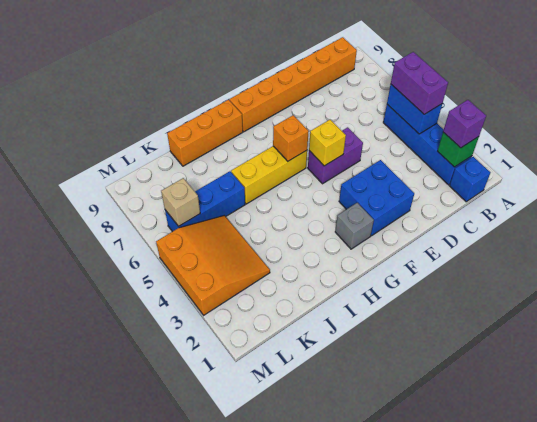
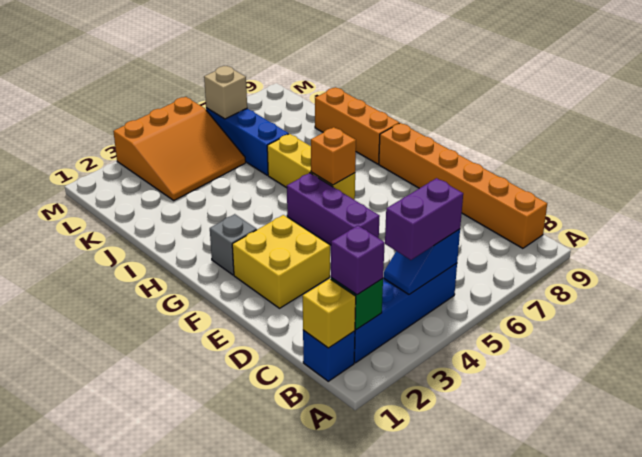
blue 1x2 brick [387,84,442,134] -> blue 1x2 slope [383,229,460,295]
blue 2x2 brick [339,160,414,236] -> yellow 2x2 brick [232,215,330,308]
purple 1x2 brick [308,127,363,184] -> purple 1x3 brick [287,173,380,245]
yellow 1x1 brick [309,120,346,166] -> yellow 1x1 brick moved to [303,279,356,348]

